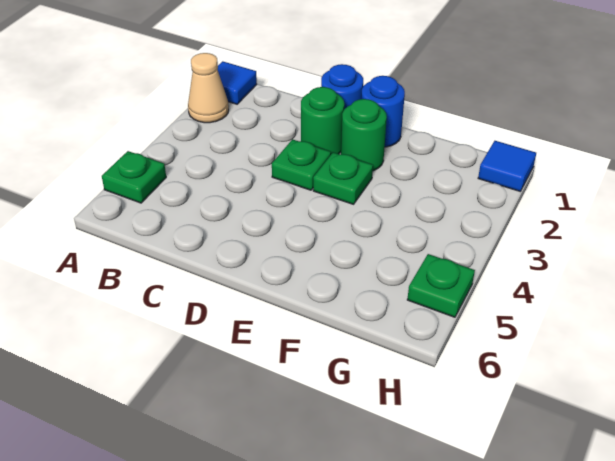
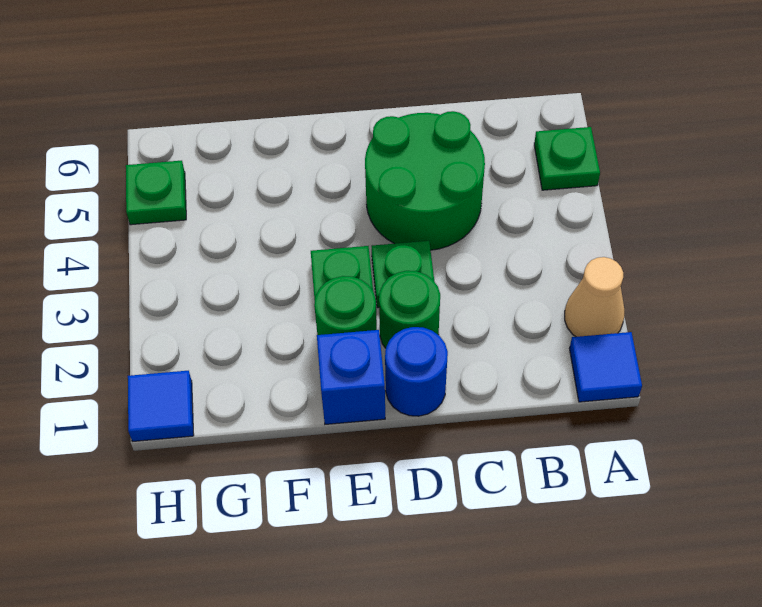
none -> green 2x2 round brick [365,111,485,250]
blue 1x1 round brick [361,76,405,147] -> blue 1x1 brick [317,330,385,424]

